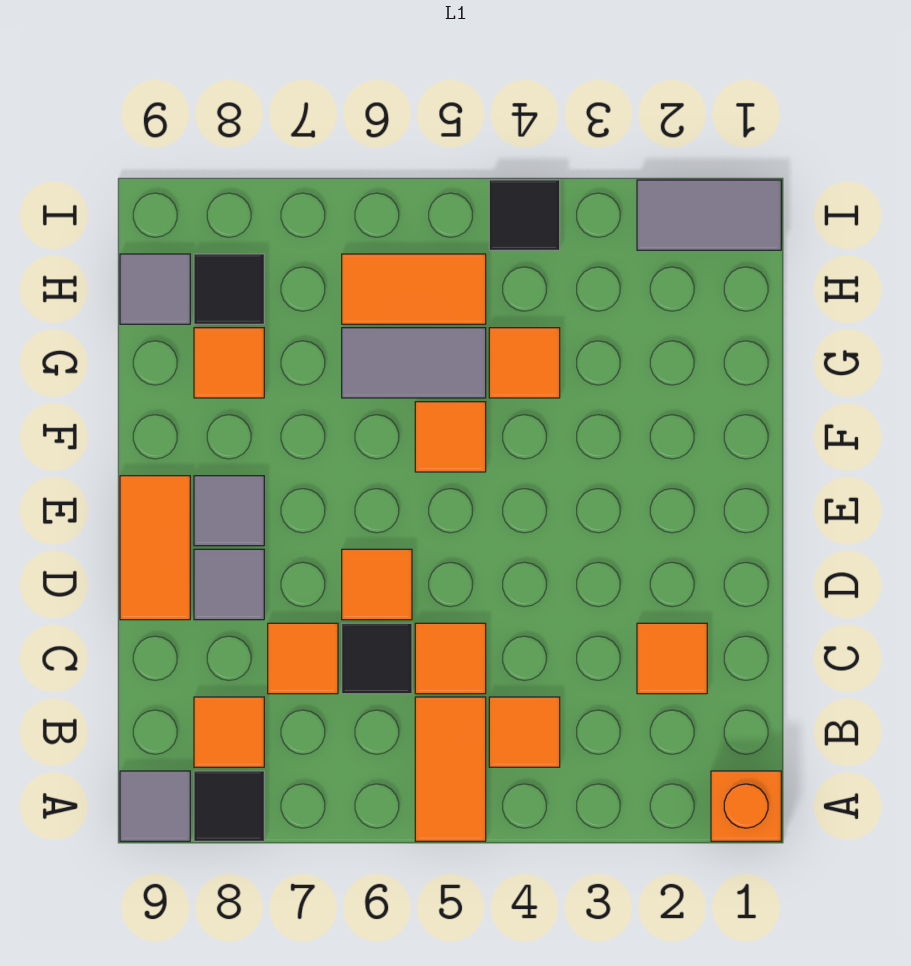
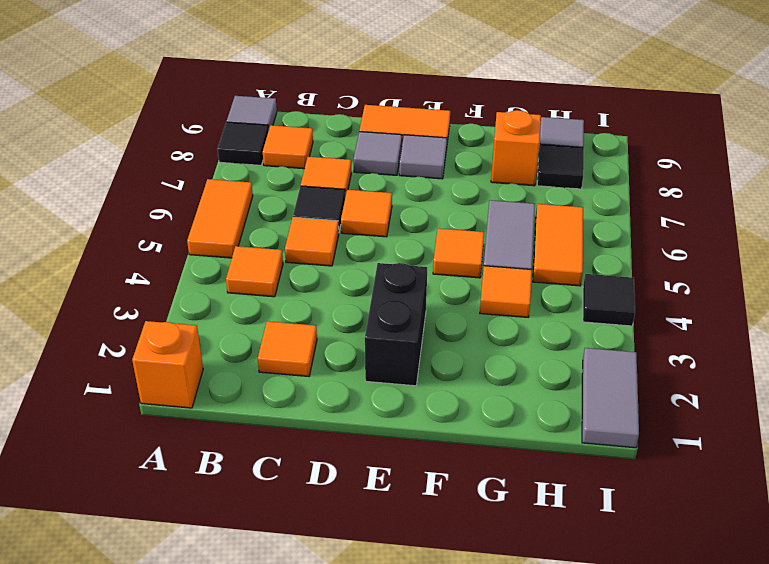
orange 1x2 tile [415,697,486,841] -> orange 1x2 tile turned to [187,179,253,258]
none -> black 1x2 brick [365,263,427,386]
orange 1x1 tile [194,328,264,398] -> orange 1x1 brick [491,110,541,186]

